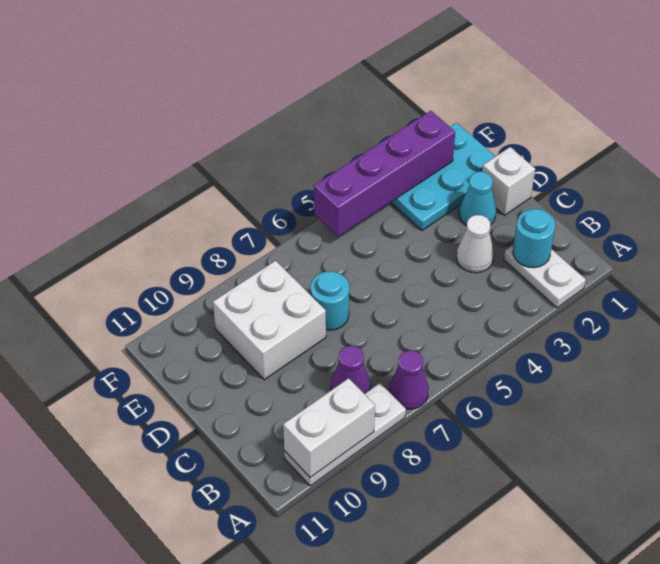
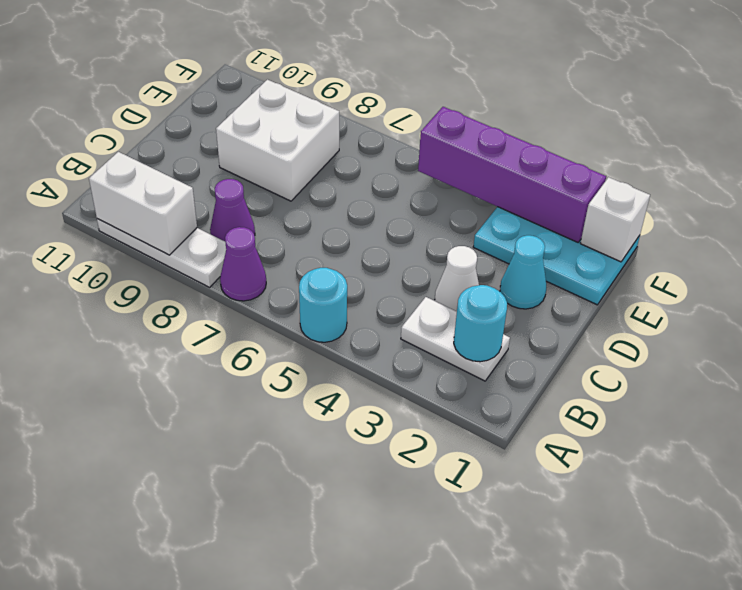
white 1x2 plate [504,245,586,308] -> white 1x2 plate turned to [401,297,510,381]
white 1x1 brick [482,147,535,215] -> white 1x1 brick moved to [580,177,650,262]
cyan 1x1 round brick [311,271,349,330] -> cyan 1x1 round brick moved to [299,268,347,342]

